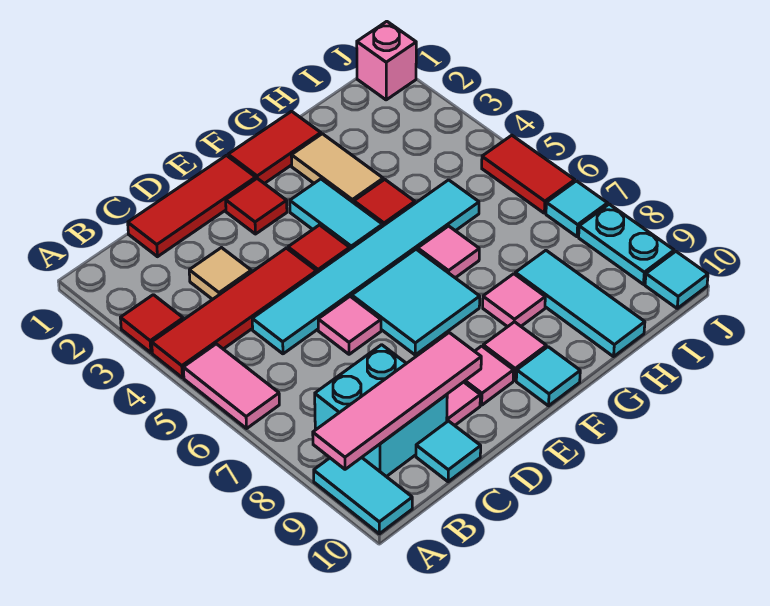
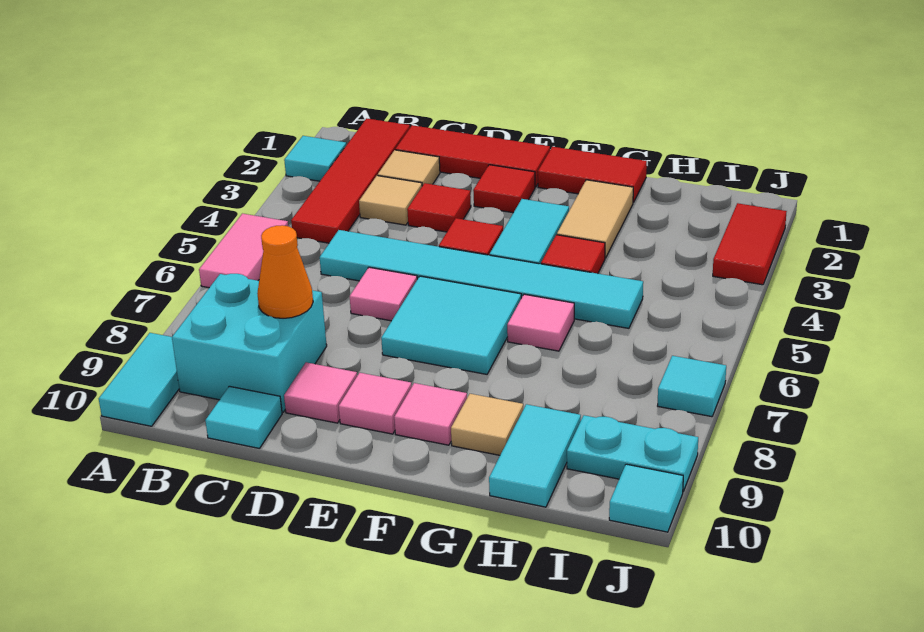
red 1x1 tile [120,295,183,353] -> red 1x1 tile moved to [407,183,471,232]
red 1x4 tile [152,248,317,378] -> red 1x4 tile turned to [291,118,410,243]
pink 1x4 tile [313,333,481,469] -> none
none -> tan 1x1 tile [378,150,440,186]
none -> orange 1x1 cone [257,225,313,318]
cyan 1x1 tile [516,347,580,406] -> cyan 1x1 tile moved to [284,136,346,181]
pink 1x1 tile [483,274,545,327] -> none
none -> tan 1x1 tile [451,394,523,455]
cyan 1x3 tile [515,250,645,357] -> cyan 1x2 tile [489,404,581,507]
pink 1x1 brick [357,21,416,100] -> none
red 1x2 tile [482,135,575,213] -> red 1x2 tile moved to [713,203,787,285]
cyan 1x2 plate [579,204,674,284] -> cyan 1x2 plate turned to [567,415,698,491]

